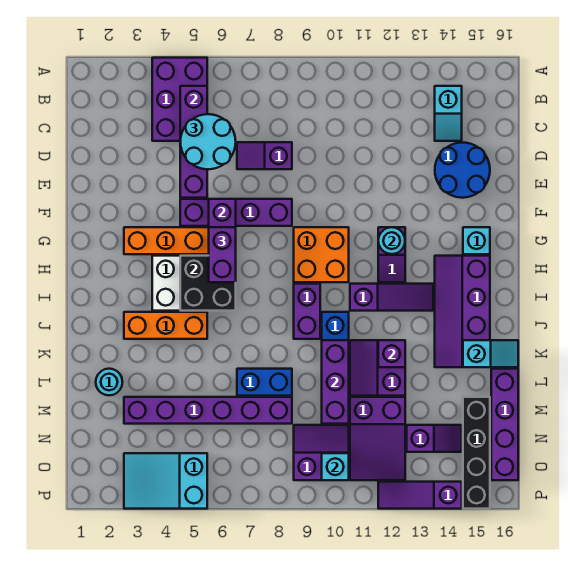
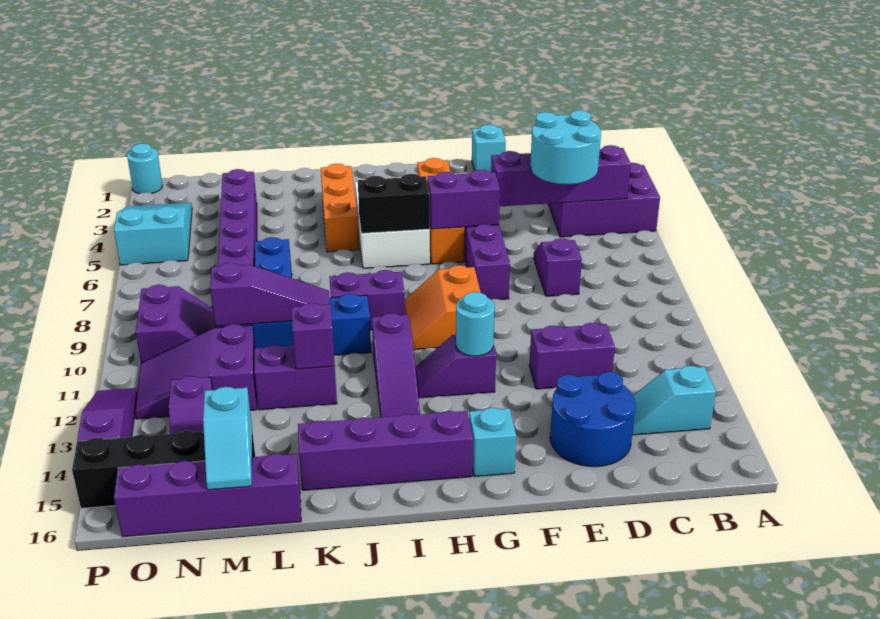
purple 1x2 brick [209,227,236,282] -> purple 1x2 brick moved to [529,323,615,389]
orange 2x2 brick [294,227,349,282] -> orange 2x2 slope [405,265,480,350]
black 2x2 brick [180,256,236,311] -> black 1x2 brick [358,174,430,233]
purple 1x3 brick [322,340,349,424] -> purple 1x3 slope [210,263,330,327]
cyan 1x2 slope [463,340,518,367] -> cyan 1x2 slope moved to [203,387,252,490]
cyan 1x1 round brick [96,369,122,395] -> cyan 1x1 round brick moved to [127,143,163,194]
cyan 1x1 brick [322,453,349,480] -> cyan 1x1 brick moved to [472,125,506,173]

